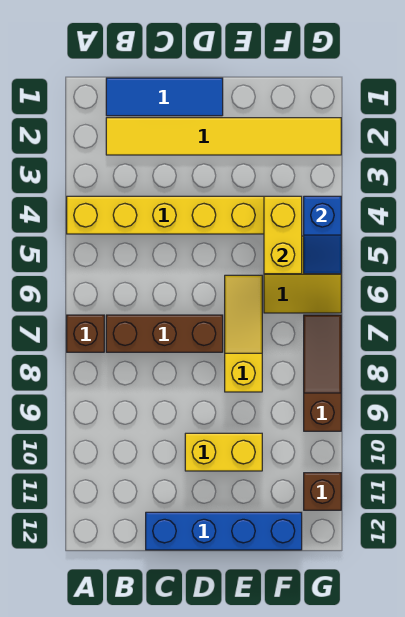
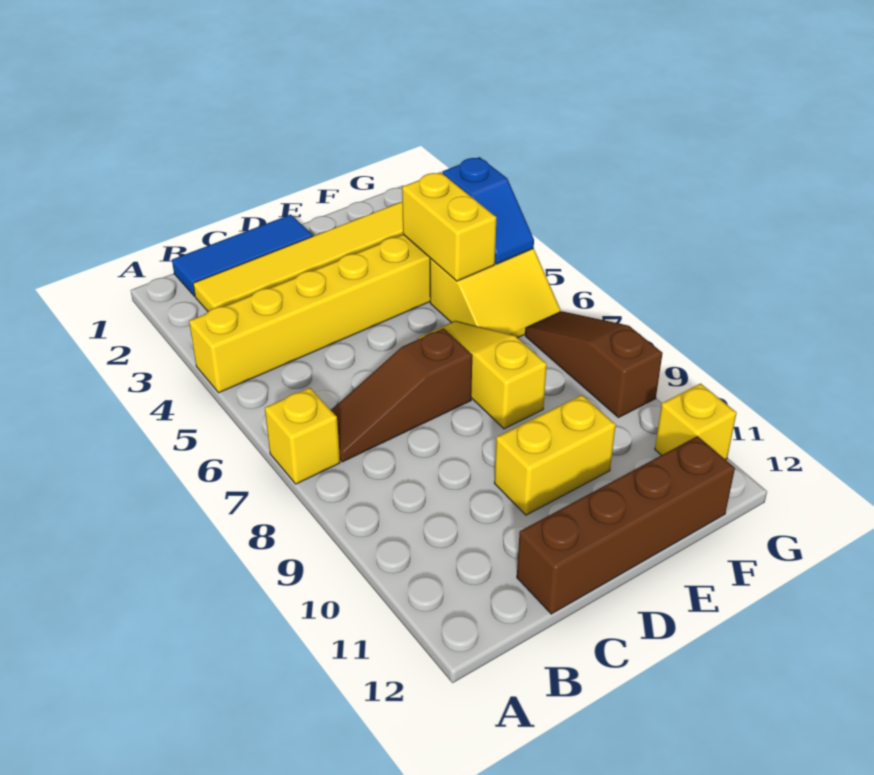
brown 1x1 brick [67,315,104,352] -> yellow 1x1 brick [265,388,340,484]
brown 1x3 brick [106,315,223,352] -> brown 1x3 slope [331,328,472,462]
blue 1x4 brick [146,512,302,550] -> brown 1x4 brick [517,436,735,614]
brown 1x1 brick [304,473,341,510] -> yellow 1x1 brick [655,384,737,460]

